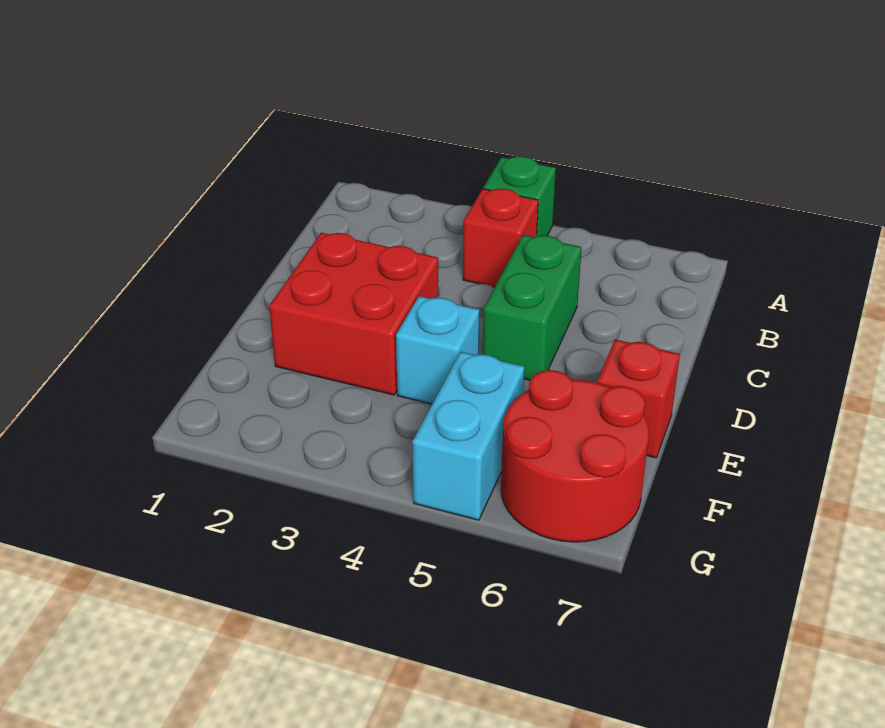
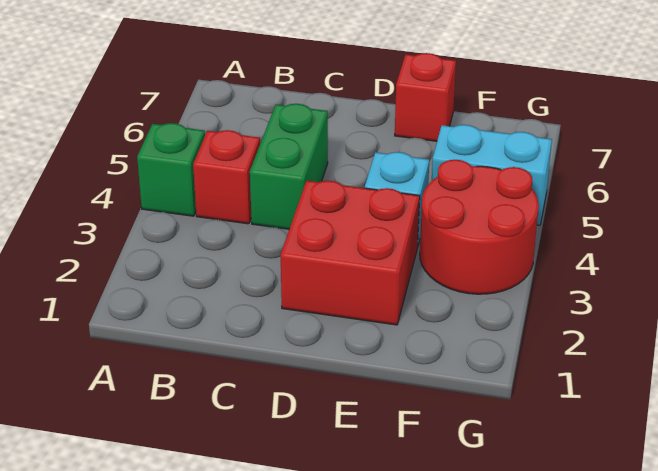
green 1x2 brick [483,235,582,380] -> green 1x2 brick turned to [250,104,328,229]
red 2x2 round brick [501,370,649,542] -> red 2x2 round brick moved to [420,160,539,294]

